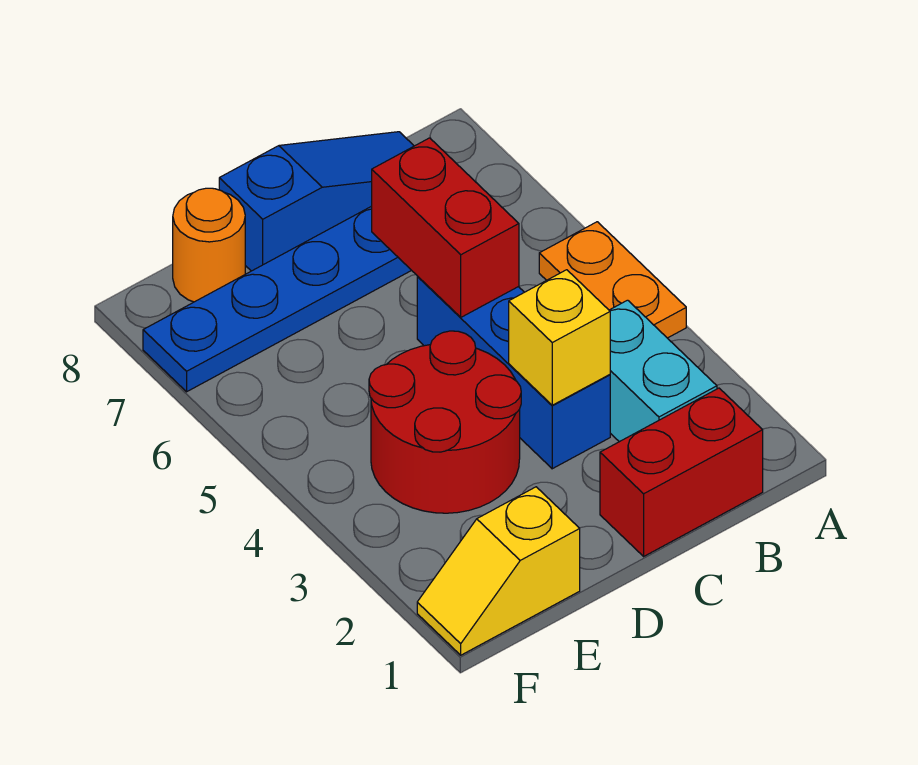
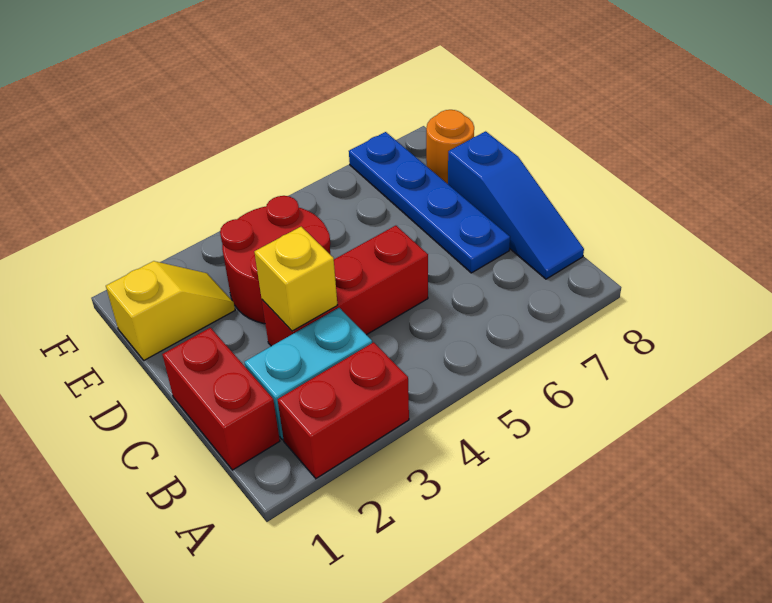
orange 1x2 plate [539,222,686,338] -> none
blue 1x3 brick [417,277,610,469] -> red 1x3 brick [262,225,428,346]
red 1x2 brick [372,138,519,317] -> red 1x2 brick moved to [277,342,409,478]
yellow 1x2 slope [417,487,580,655] -> yellow 1x2 slope turned to [106,261,235,360]

